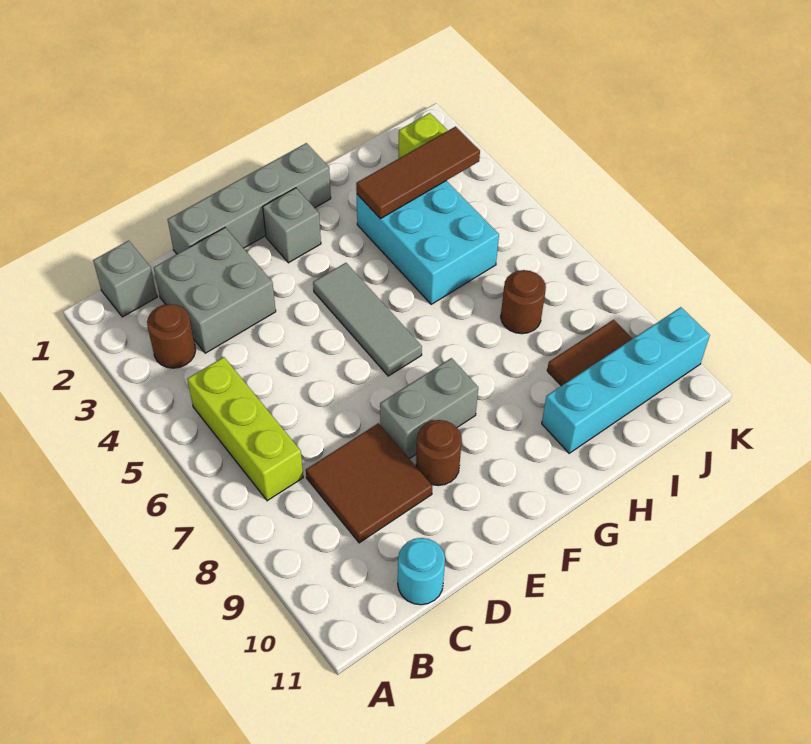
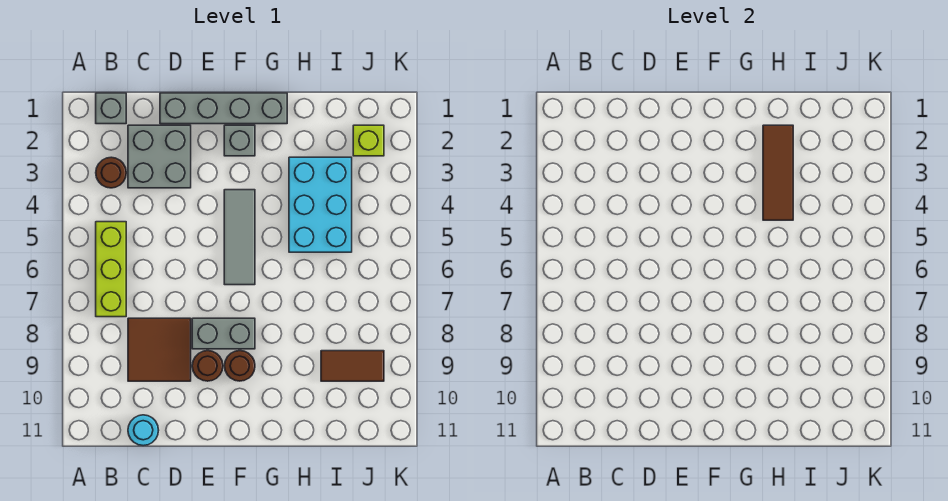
brown 1x3 tile [356,127,480,219] -> brown 1x3 tile turned to [763,125,793,220]
cyan 1x4 brick [542,307,710,453] -> none
brown 1x1 round brick [501,270,546,334] -> brown 1x1 round brick moved to [225,351,255,381]

